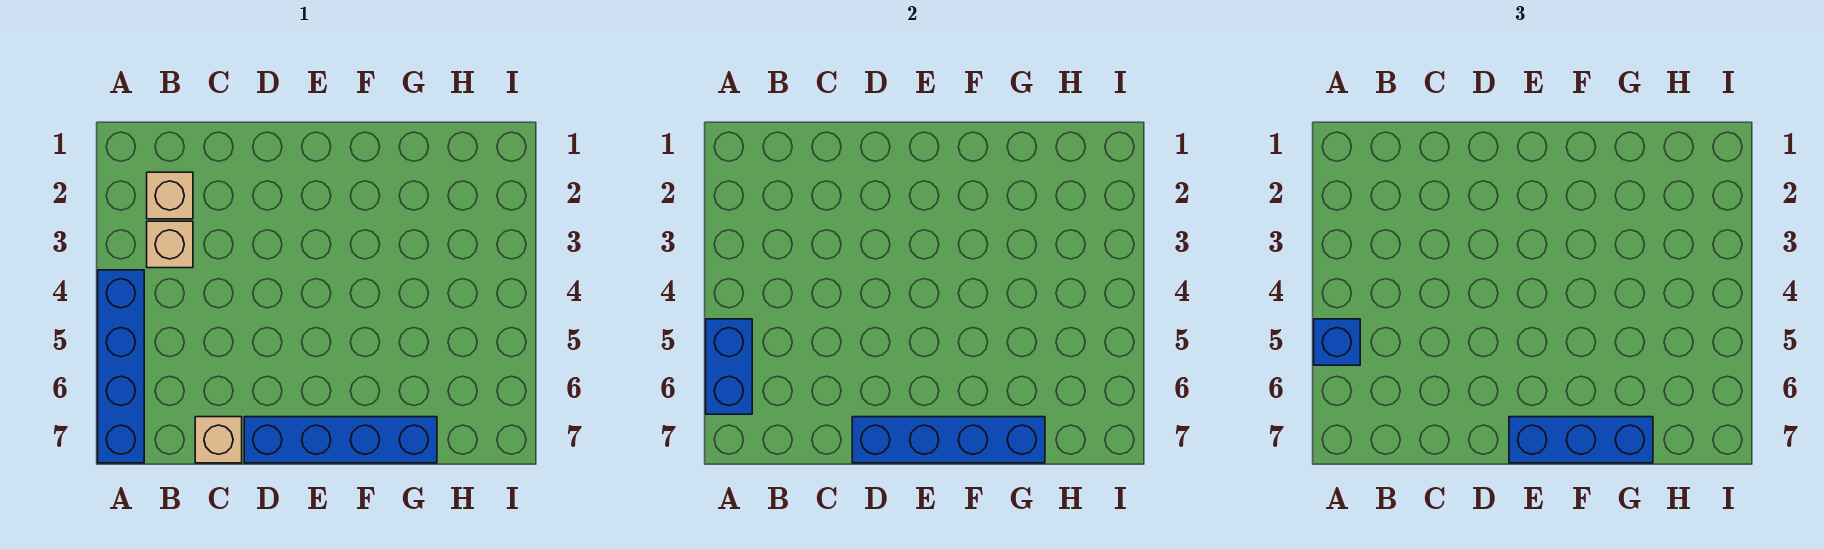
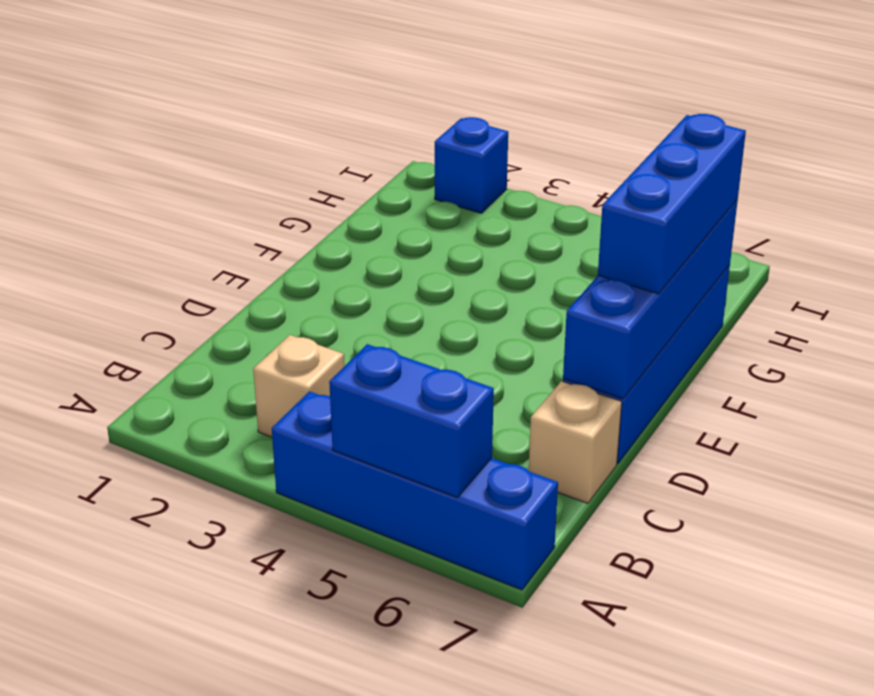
blue 1x1 brick [1314,319,1360,365] -> blue 1x1 brick moved to [435,117,508,213]
tan 1x1 brick [147,172,193,219] -> none

